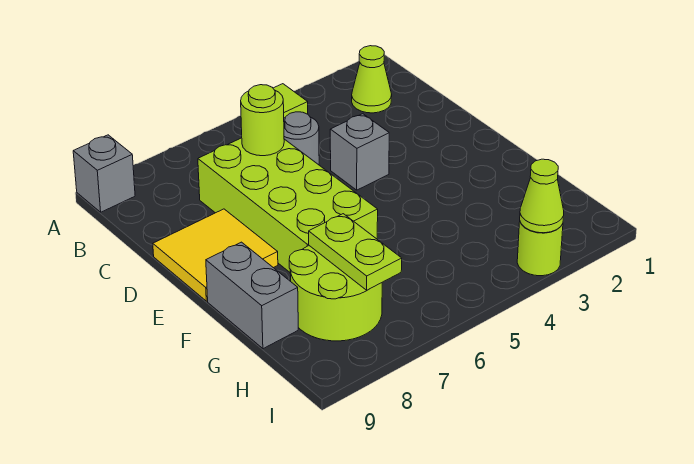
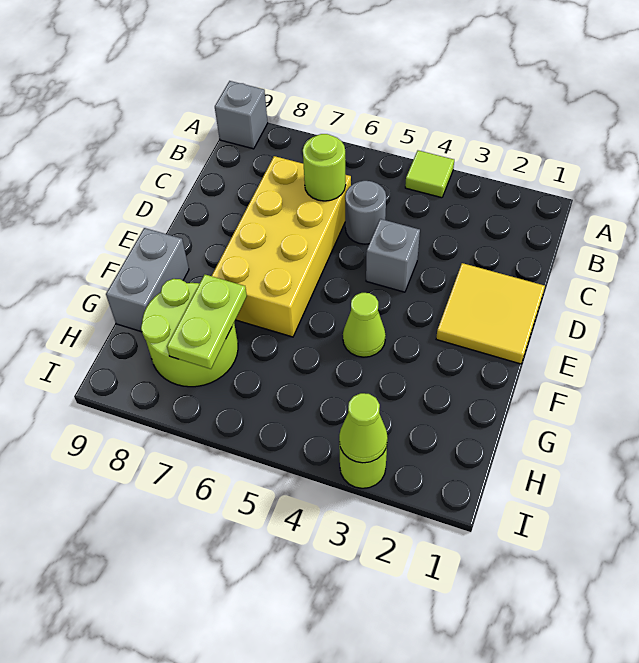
lime 1x1 cone [352,46,392,113] -> lime 1x1 cone moved to [343,293,386,357]
lime 2x4 brick [198,138,378,272] -> yellow 2x4 brick [212,156,351,337]
yellow 2x2 tile [153,209,278,301] -> yellow 2x2 tile moved to [436,263,545,364]

